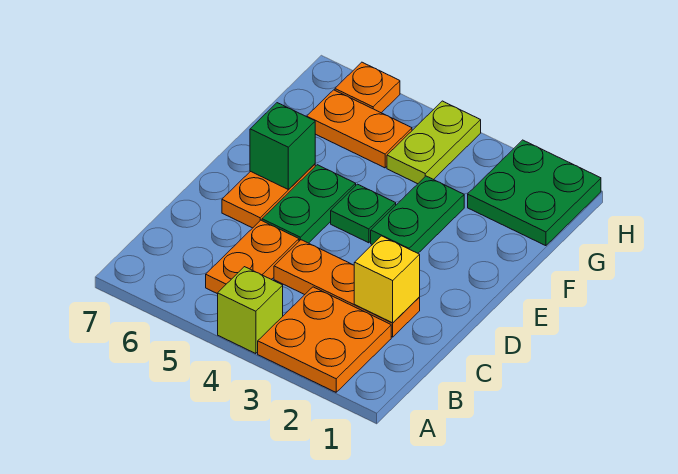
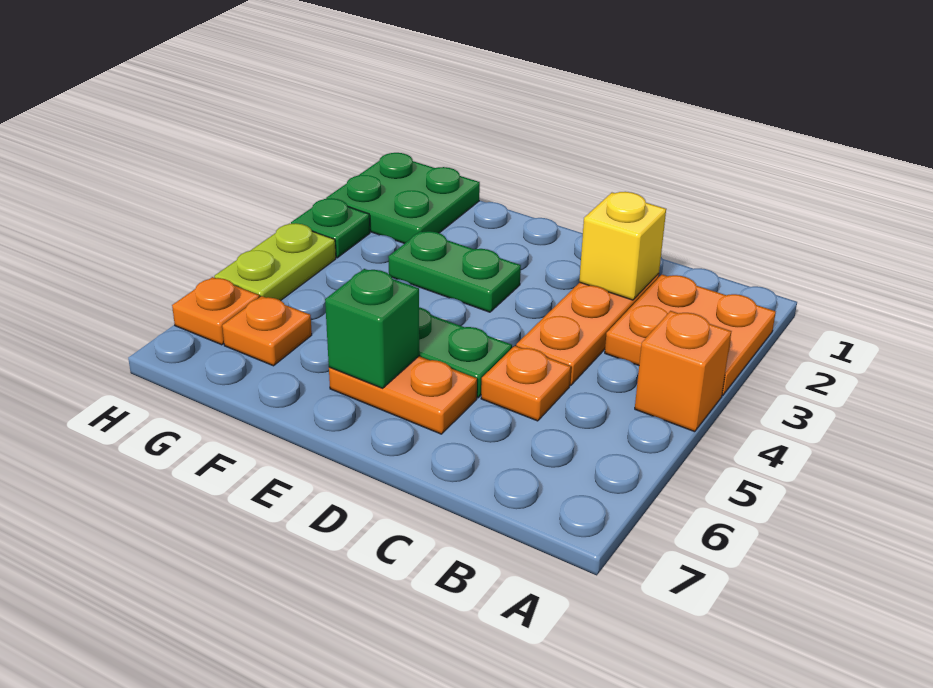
lime 1x1 brick [218,267,283,354] -> orange 1x1 brick [635,311,731,432]
orange 1x2 plate [206,220,299,294] -> orange 1x1 plate [481,346,571,421]
green 1x1 plate [331,184,396,243] -> green 1x1 plate moved to [291,198,370,258]
lime 1x2 plate [387,101,481,184] -> lime 1x2 plate turned to [214,223,336,300]
orange 1x2 plate [307,90,412,168] -> orange 1x1 plate [222,296,312,366]

